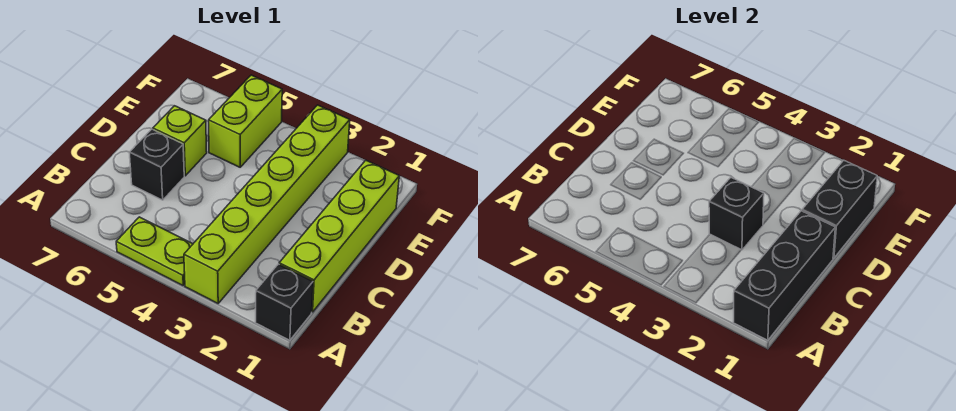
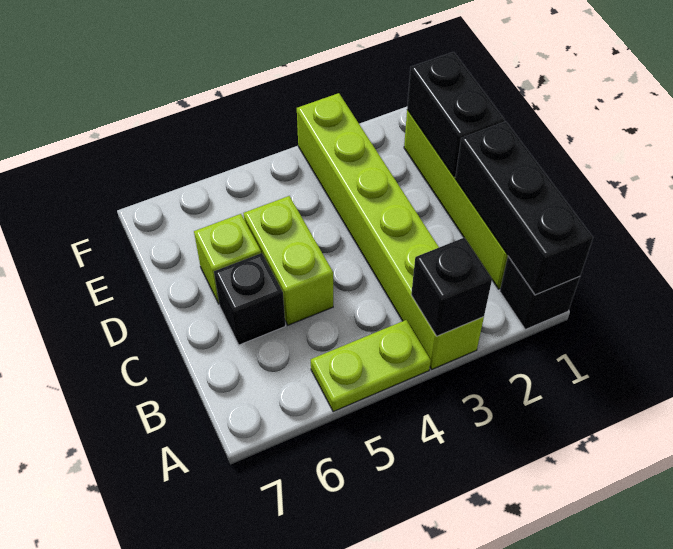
black 1x1 brick [709,178,764,250] -> black 1x1 brick moved to [411,238,492,336]
lime 1x2 brick [209,75,282,167] -> lime 1x2 brick moved to [244,196,333,325]

